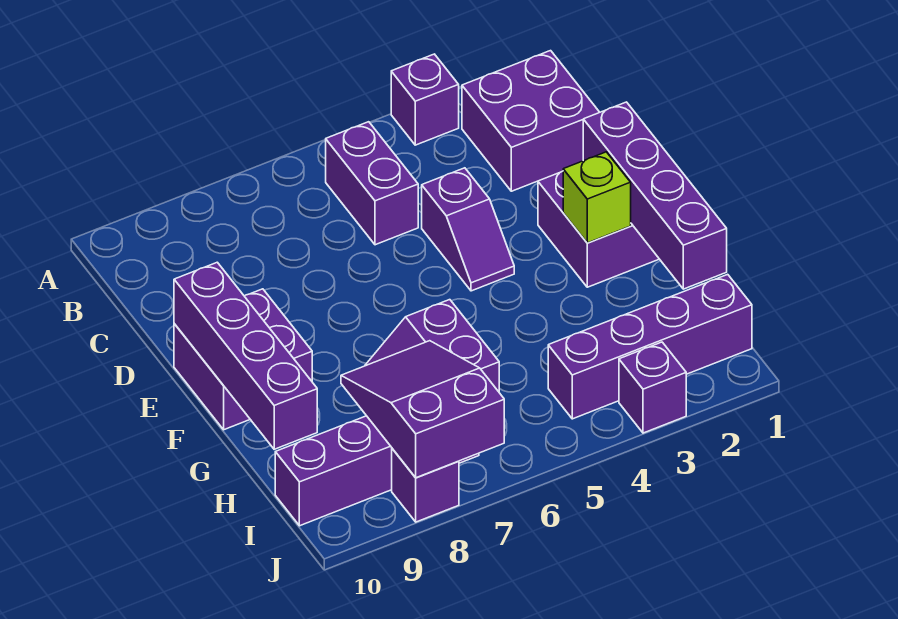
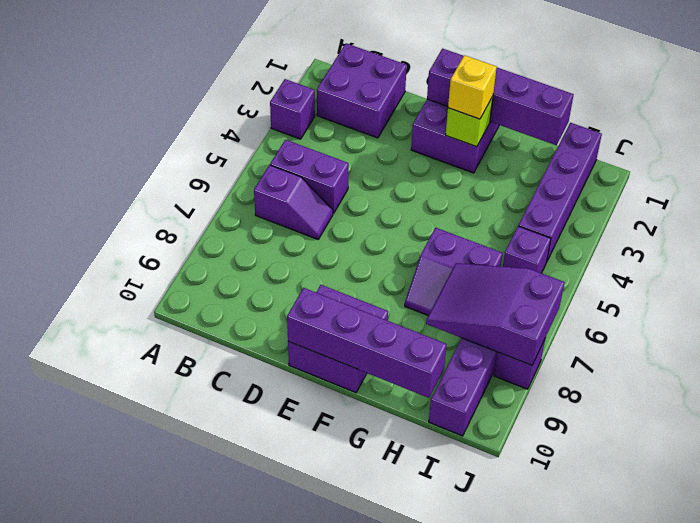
purple 1x2 slope [422,168,514,291] -> purple 1x2 slope moved to [254,165,333,239]
none -> yellow 1x1 brick [448,55,497,119]
purple 1x1 brick [619,342,686,433] -> purple 1x1 brick moved to [503,226,551,273]

